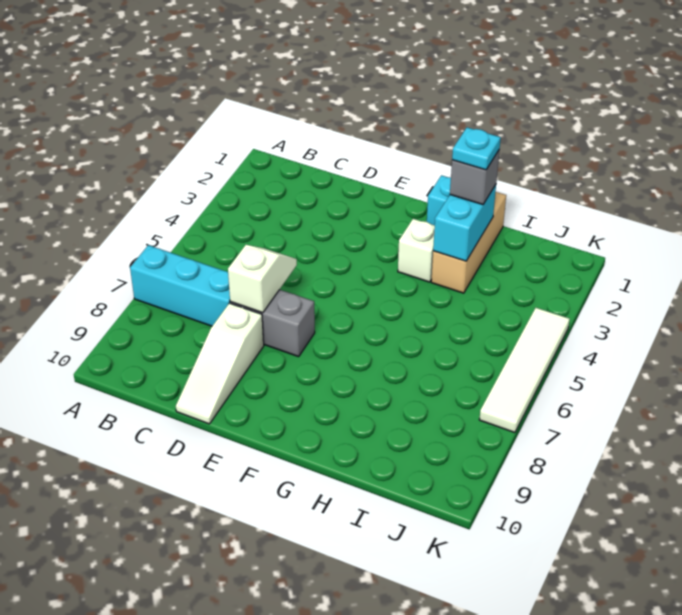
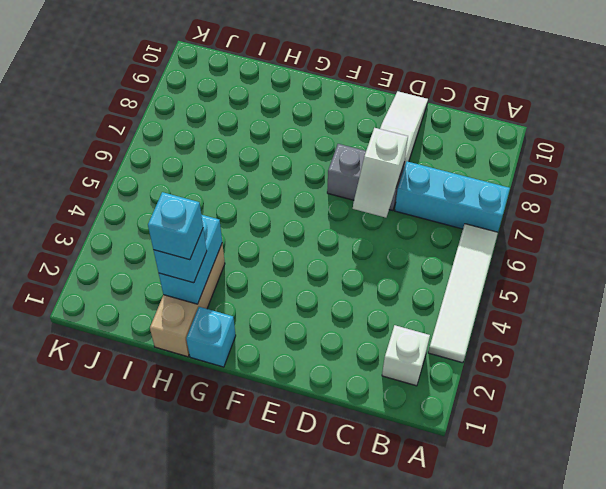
white 1x1 brick [398,219,435,282] -> white 1x1 brick moved to [382,325,430,386]
grey 1x1 brick [450,151,499,205] -> cyan 1x1 brick [154,229,207,283]
cyan 1x1 plate [452,127,501,170] -> cyan 1x1 brick [148,192,203,260]
white 1x4 tile [479,308,570,433] -> white 1x4 tile moved to [428,224,498,363]

